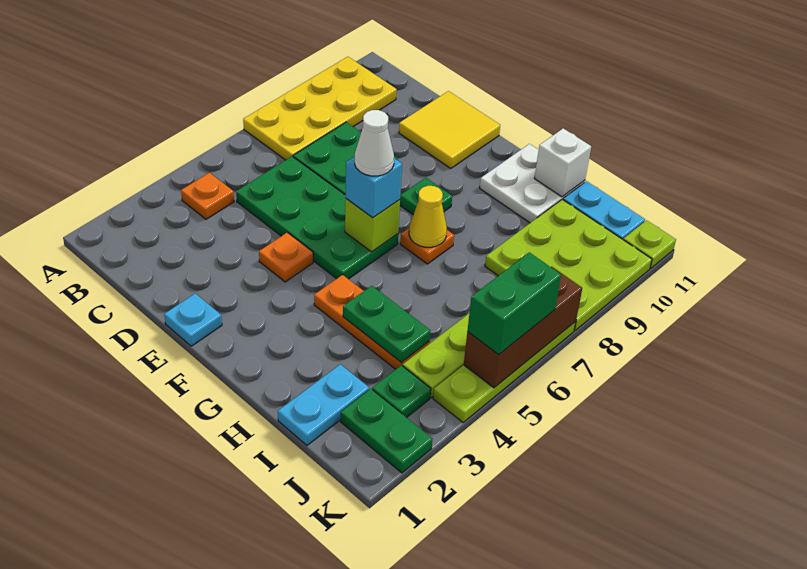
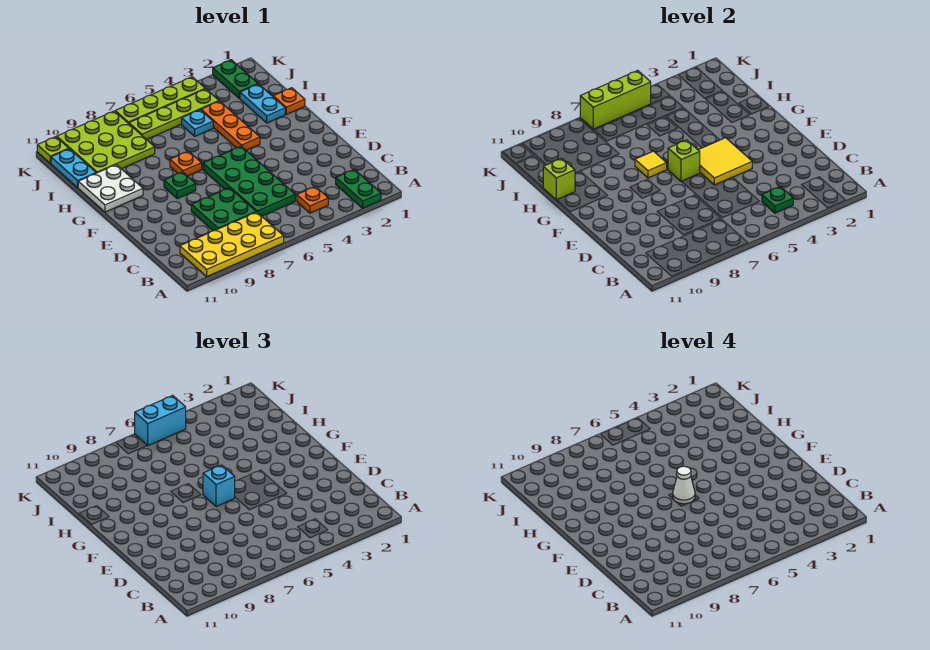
yellow 2x2 tile [399,91,500,168] -> yellow 2x2 tile moved to [699,138,752,185]
cyan 1x1 plate [164,294,222,346] -> cyan 1x1 plate moved to [182,110,213,136]
orange 1x1 plate [259,232,313,282] -> orange 1x1 plate moved to [273,88,305,114]
yellow 1x1 cone [409,186,447,247] -> yellow 1x1 tile [635,151,667,178]
green 1x2 plate [343,286,430,363] -> green 1x2 plate moved to [336,169,381,208]
white 1x1 brick [534,128,591,197] -> lime 1x1 brick [543,158,575,200]
cyan 1x2 plate [278,364,369,445] -> cyan 1x2 plate turned to [240,84,285,123]
green 1x1 plate [372,365,431,418] -> green 1x1 plate moved to [762,186,793,213]
brown 1x3 brick [464,266,582,388] -> lime 1x3 brick [580,71,651,129]
green 1x2 brick [468,252,561,355] -> cyan 1x2 brick [135,396,186,445]

